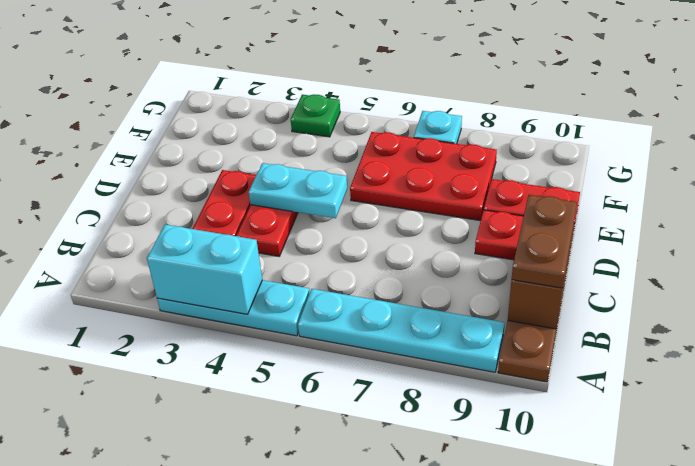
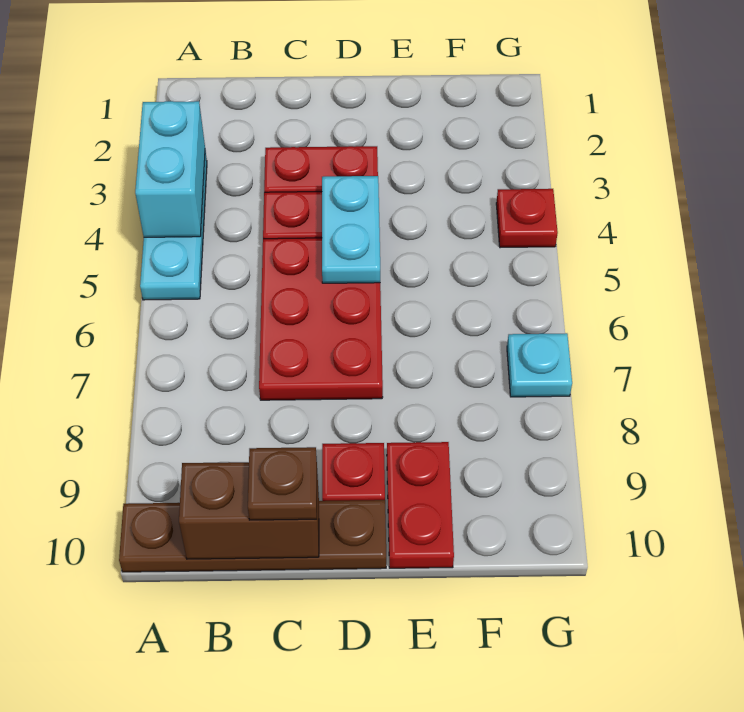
cyan 1x4 plate [298,289,505,372] -> none
brown 1x2 plate [512,195,577,288] -> brown 1x1 plate [248,447,317,520]
red 2x3 plate [350,132,497,221] -> red 2x3 plate moved to [259,238,383,400]
green 1x1 plate [291,95,340,137] -> red 1x1 plate [496,189,558,248]

